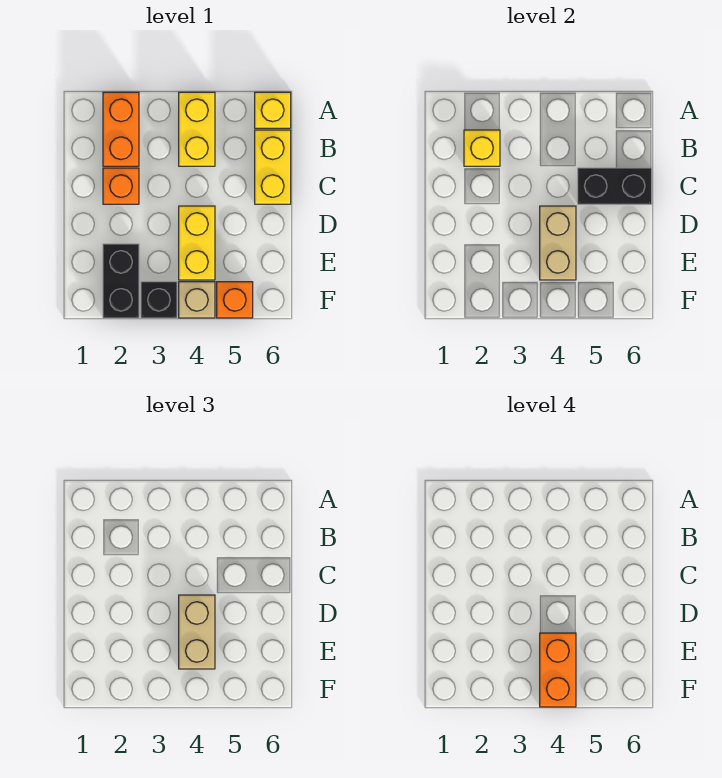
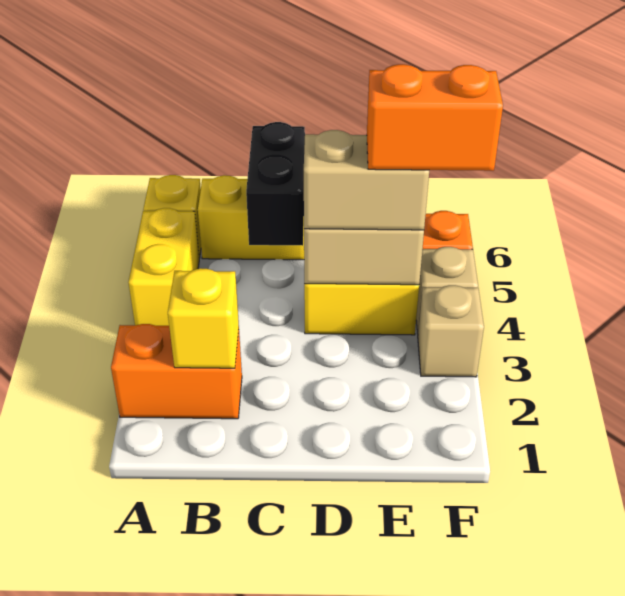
yellow 1x2 brick [179,92,215,166] -> yellow 1x2 brick turned to [128,208,199,326]
orange 1x1 brick [103,168,139,204] -> none
black 1x2 brick [103,244,139,318] -> none
black 1x1 brick [141,282,177,318] -> tan 1x1 brick [418,285,484,377]

